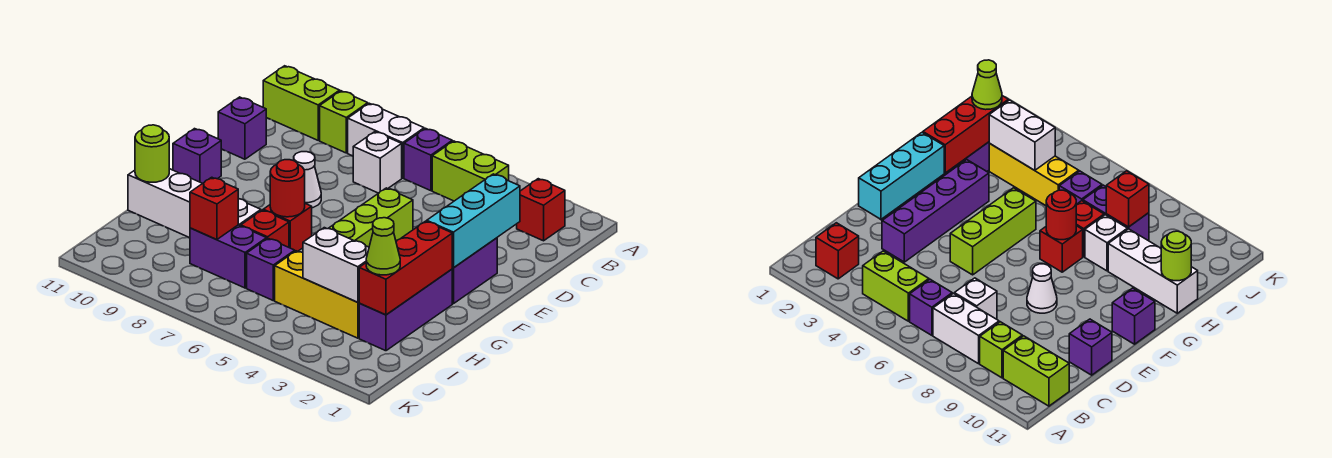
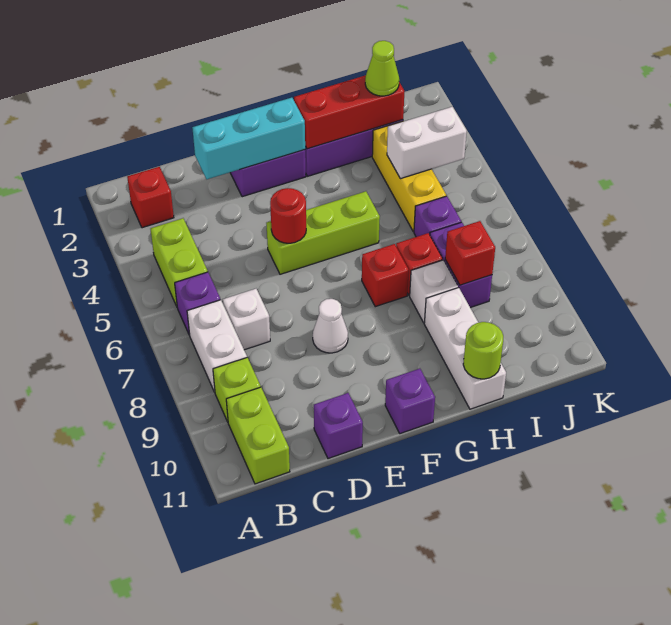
purple 1x4 brick [882,160,989,262] -> none
red 1x1 round brick [270,160,305,217] -> red 1x1 round brick moved to [270,188,306,243]
white 1x2 brick [303,228,369,302] -> white 1x2 brick turned to [387,107,467,179]

